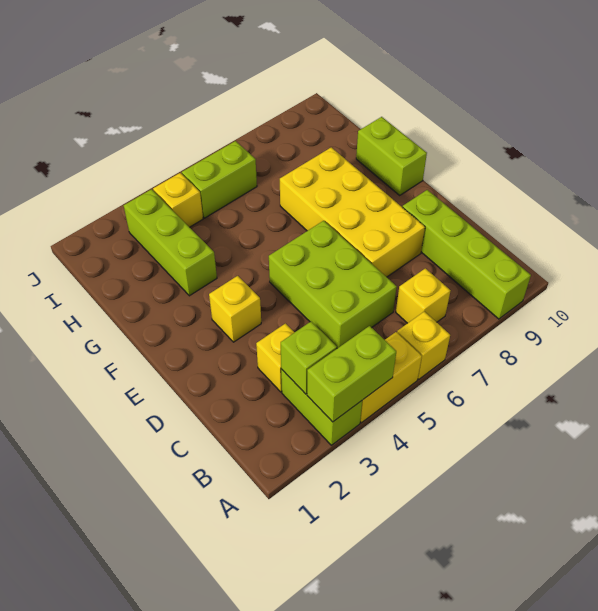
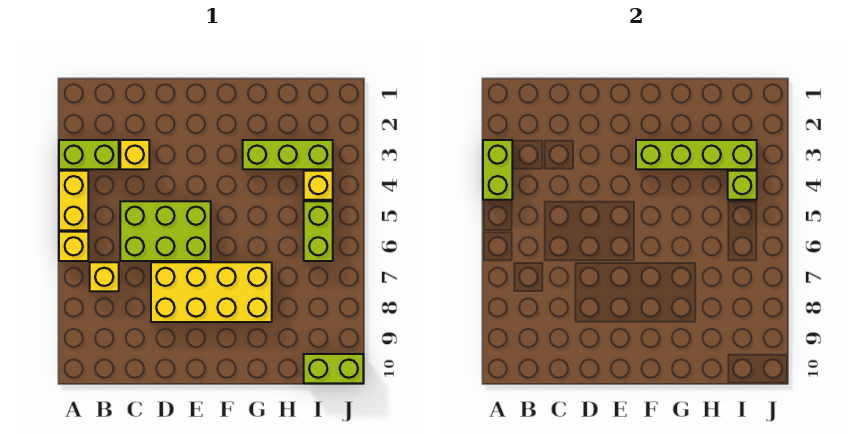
lime 1x4 brick [403,190,531,319] -> lime 1x4 brick moved to [636,140,757,169]
lime 1x1 brick [281,322,337,394] -> lime 1x1 brick moved to [728,171,757,200]
yellow 1x1 brick [209,276,261,342] -> none
lime 1x2 brick [356,117,427,195] -> lime 1x2 brick moved to [304,354,363,383]

